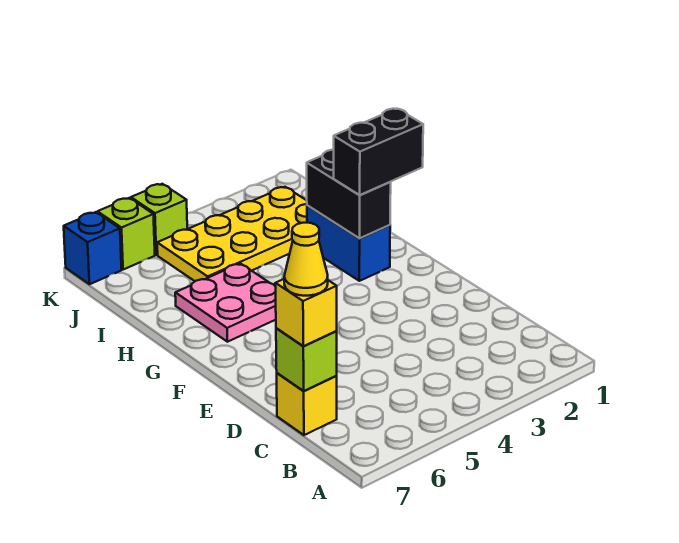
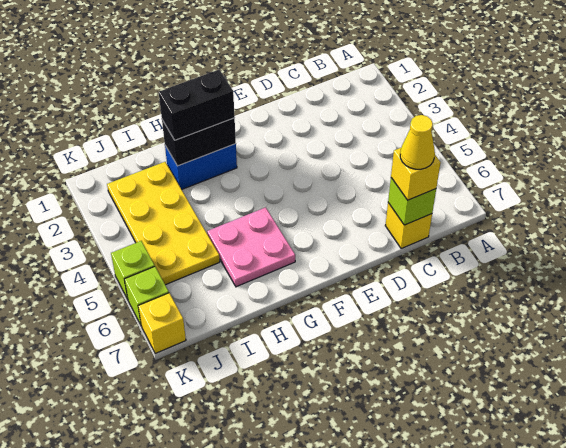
black 1x2 brick [334,109,423,195] -> black 1x2 brick turned to [159,70,235,140]
blue 1x1 brick [64,212,122,284] -> yellow 1x1 brick [138,293,186,354]

